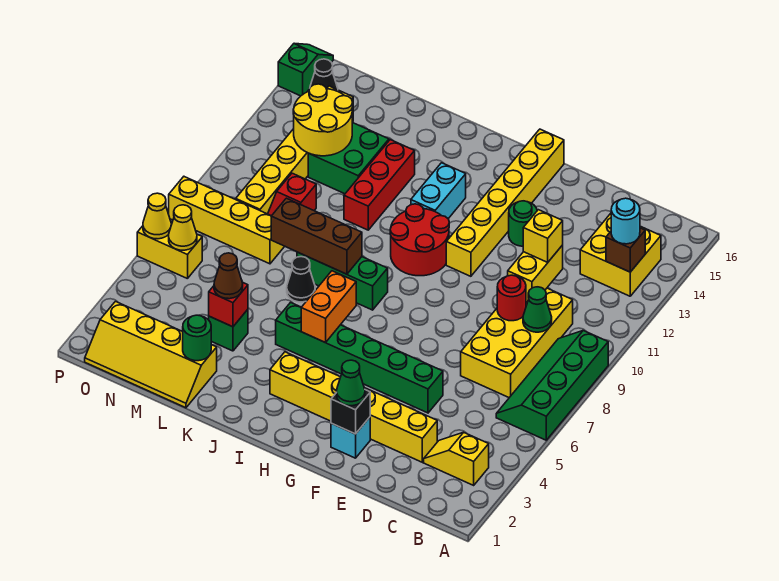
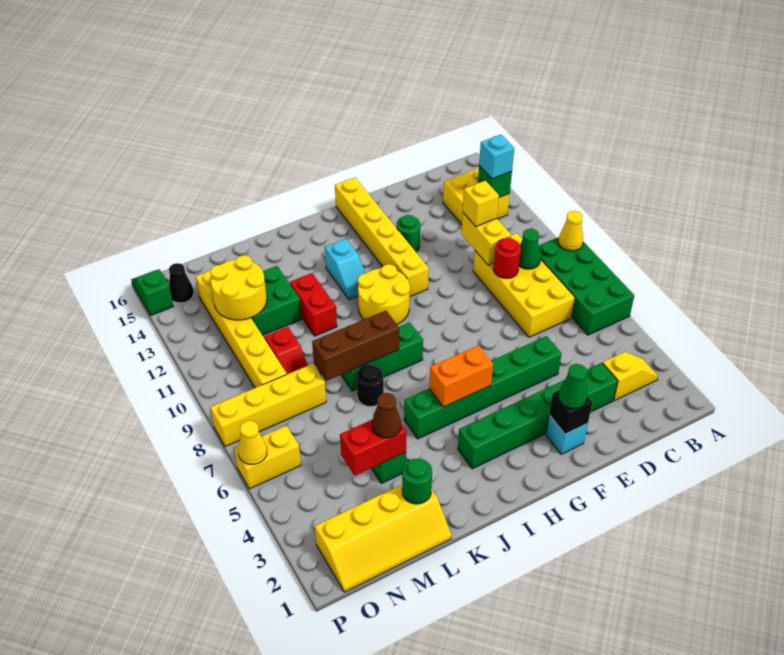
green 2x4 slope [496,331,608,440] -> green 2x4 brick [539,237,634,335]
yellow 1x2 slope [424,432,489,485] -> yellow 1x2 slope turned to [603,352,658,401]
brown 1x1 brick [606,228,645,272] -> green 1x1 brick [478,166,512,198]
cyan 1x1 round brick [611,198,640,244] -> cyan 1x1 brick [479,135,514,179]
yellow 1x6 brick [270,352,437,462] -> green 1x6 brick [458,363,618,469]
red 2x2 round brick [390,204,449,276] -> yellow 2x2 round brick [358,264,410,324]
orange 1x2 brick [301,271,356,343] -> orange 1x2 brick turned to [429,346,493,407]
cyan 1x2 brick [411,163,466,219] -> cyan 1x2 slope [325,239,365,300]
black 1x1 cone [287,257,315,302] -> black 1x1 round brick [357,365,384,407]
red 1x3 brick [344,140,415,230] -> red 1x2 brick [290,273,337,336]
red 1x1 brick [209,282,248,327] -> red 1x2 brick [340,419,406,475]
yellow 1x1 cone [169,205,197,250] -> yellow 1x1 cone moved to [558,211,583,251]

